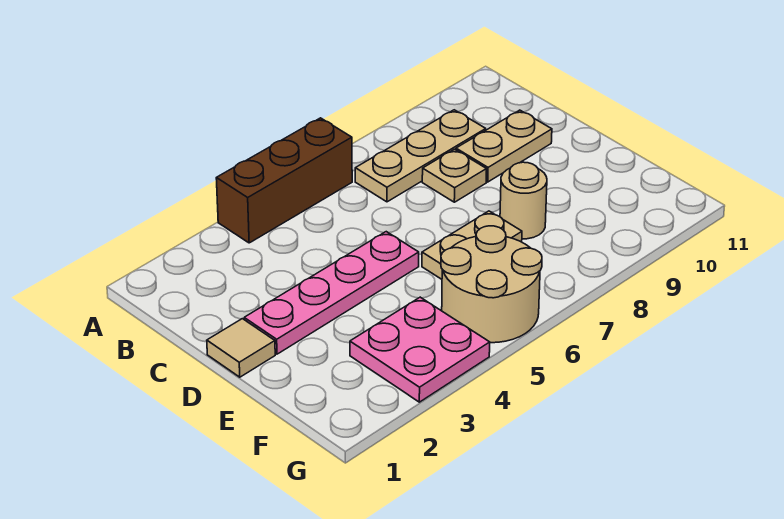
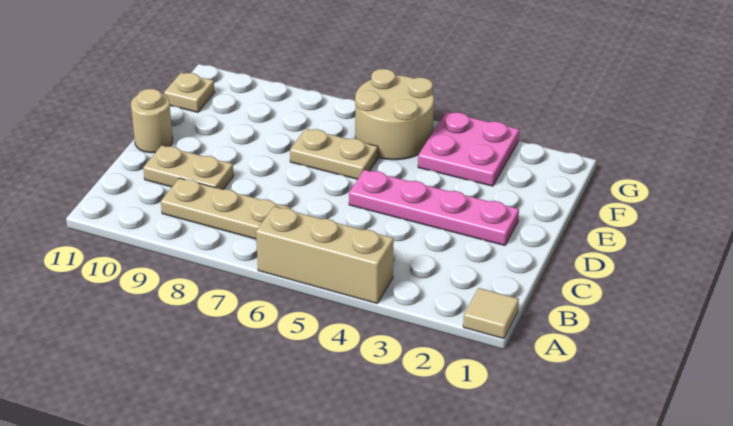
brown 1x3 brick [216,118,352,243] -> tan 1x3 brick [256,206,394,304]
tan 1x1 plate [422,149,487,202] -> tan 1x1 plate moved to [164,73,215,112]
tan 1x1 tile [207,319,275,377] -> tan 1x1 tile moved to [463,288,519,339]
tan 1x1 round brick [500,162,547,239] -> tan 1x1 round brick moved to [131,89,173,153]

